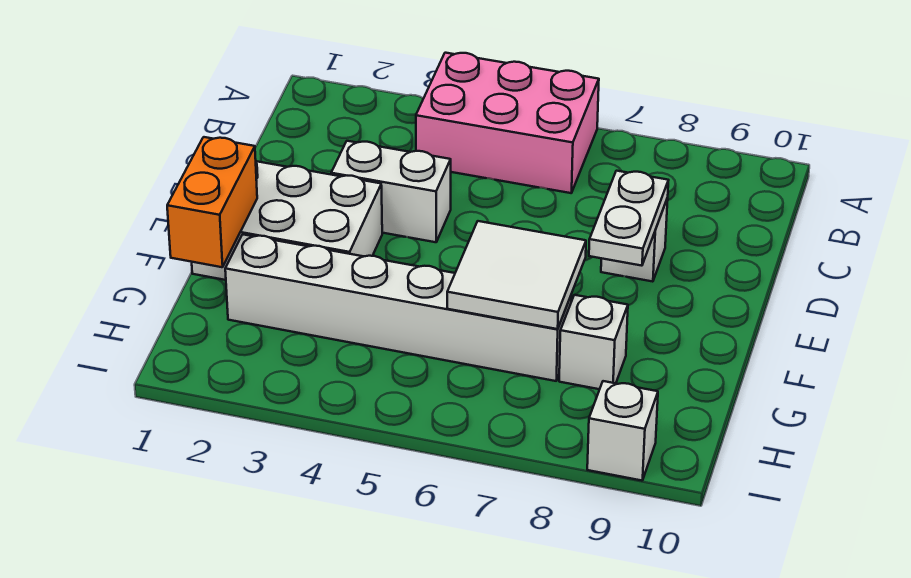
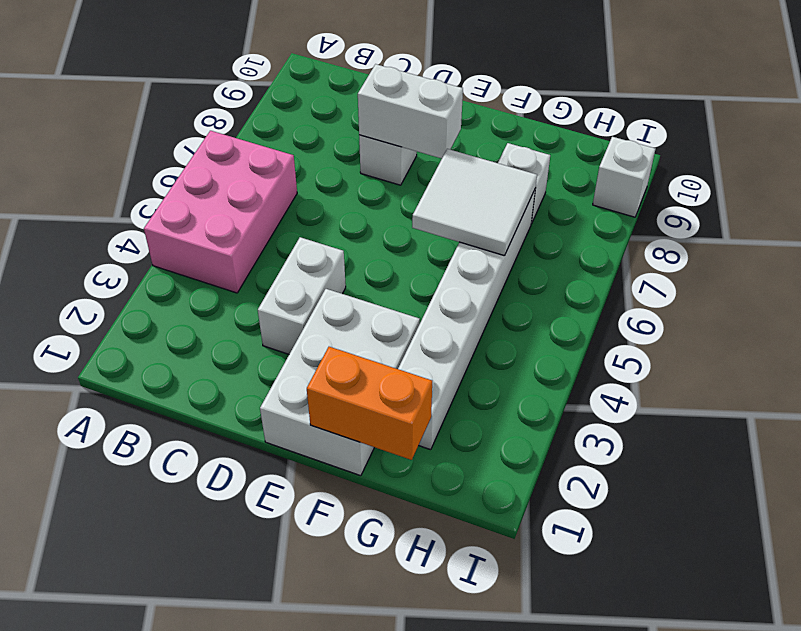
white 1x2 plate [589,171,668,266] -> white 1x2 brick [358,64,463,159]

